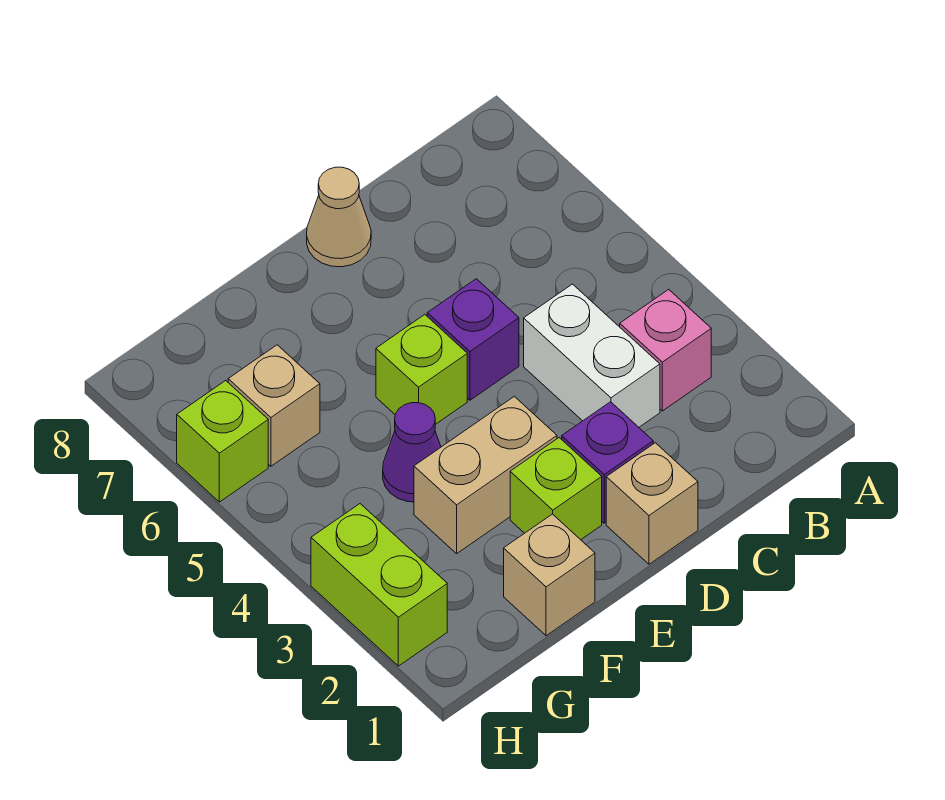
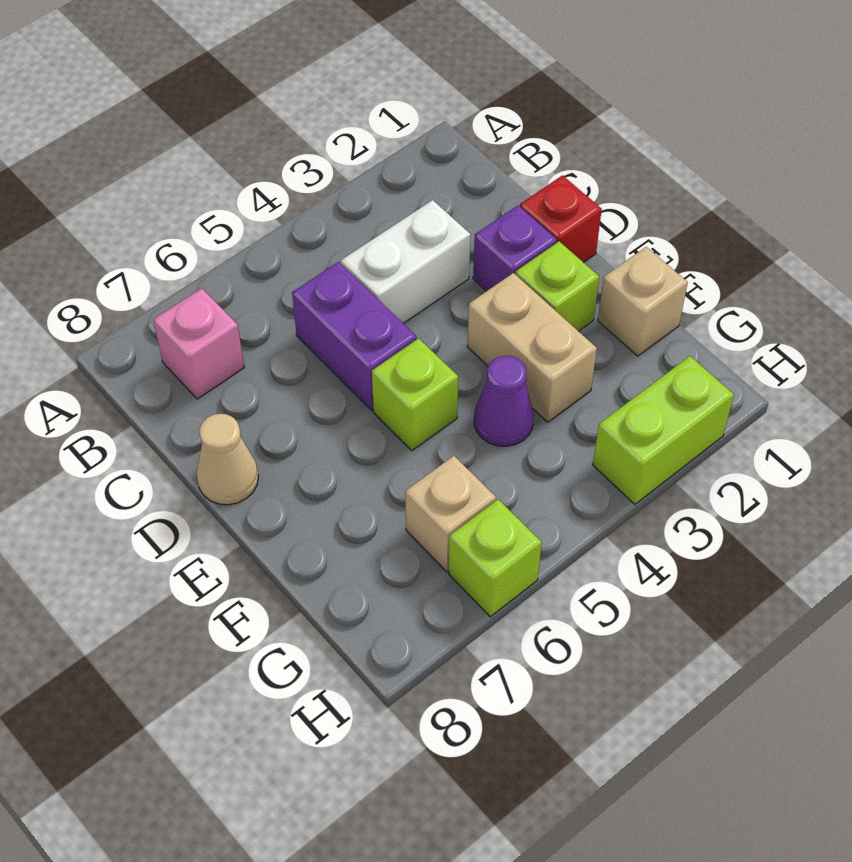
pink 1x1 brick [620,289,711,411] -> pink 1x1 brick moved to [153,288,244,399]
tan 1x1 brick [606,443,698,564] -> red 1x1 brick [520,175,602,263]
purple 1x1 brick [427,279,519,400] -> purple 1x2 brick [292,262,417,411]

